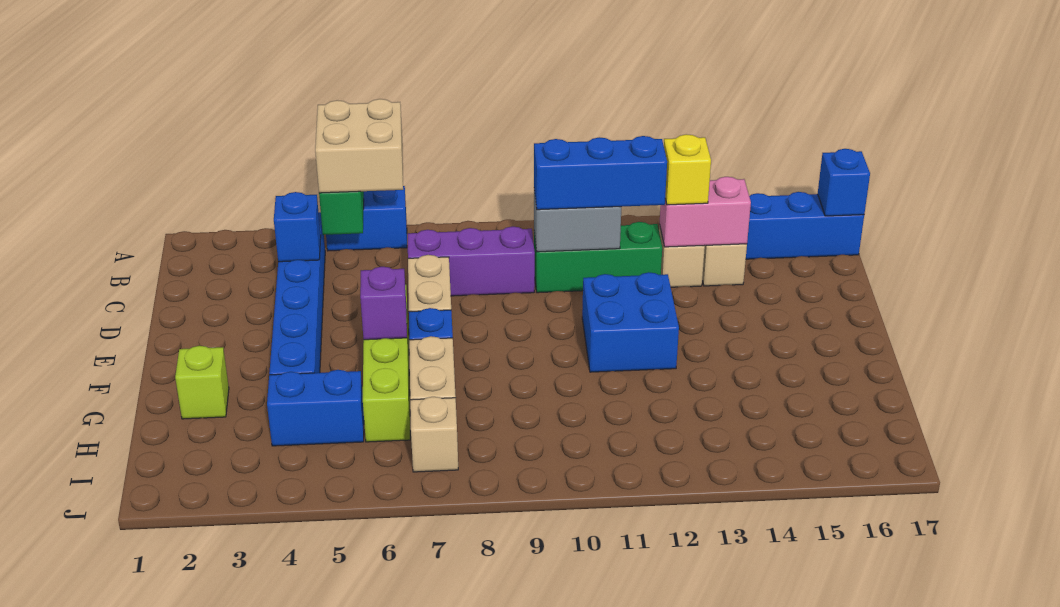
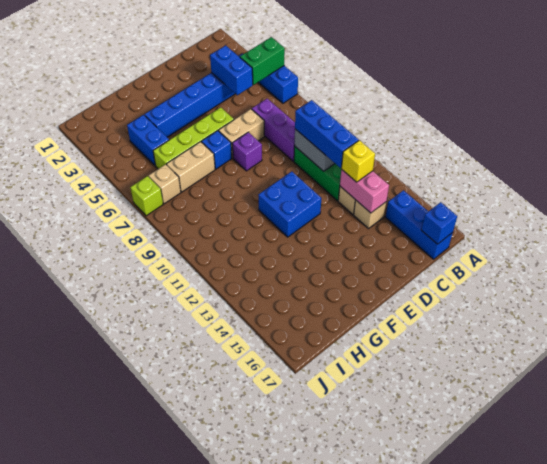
tan 2x2 brick [315,99,403,193] -> none
blue 1x1 brick [274,192,321,262] -> blue 1x2 brick [210,45,253,95]
purple 1x1 brick [360,267,407,340] -> purple 1x1 brick moved to [232,132,262,171]
lime 1x1 brick [175,346,229,419] -> lime 1x1 brick moved to [130,176,163,216]

